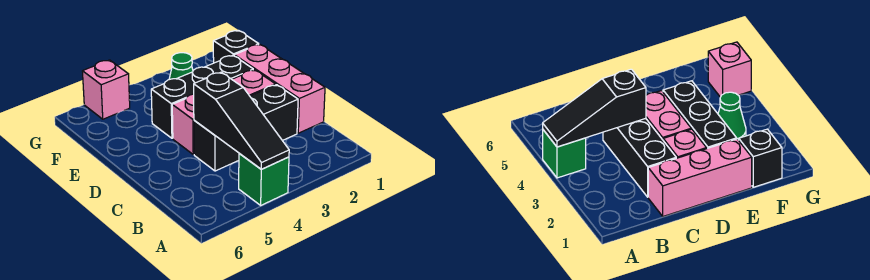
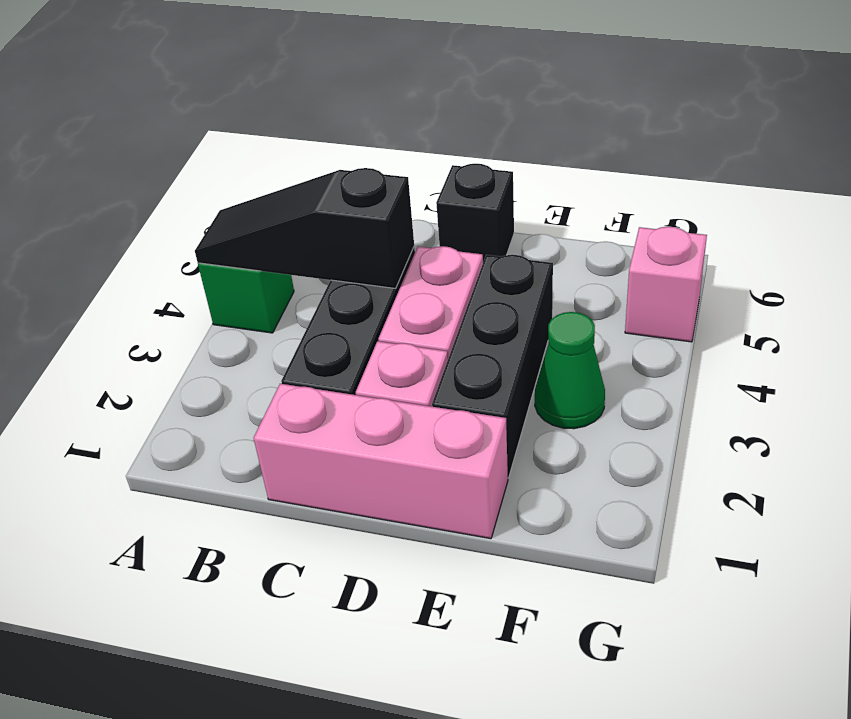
black 1x1 brick [213,31,259,63] -> black 1x1 brick moved to [436,164,514,262]

